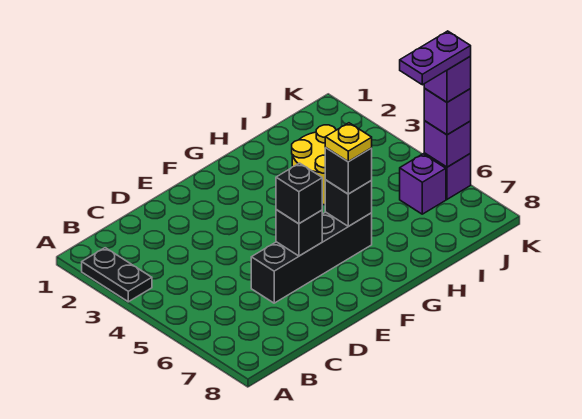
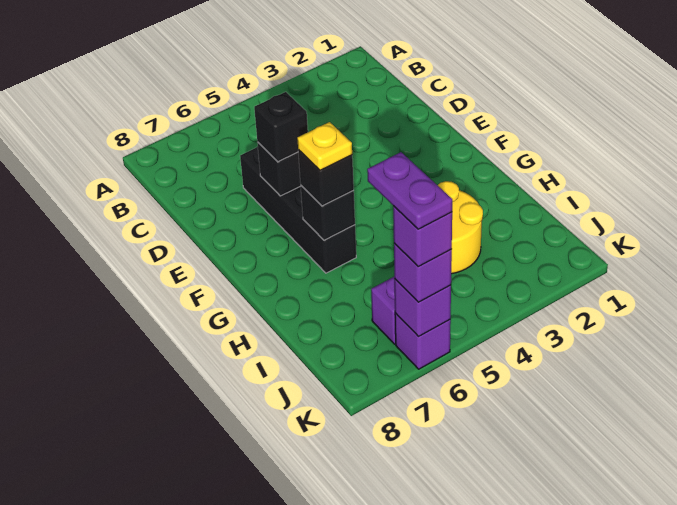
black 1x2 plate [82,248,152,302] -> none

